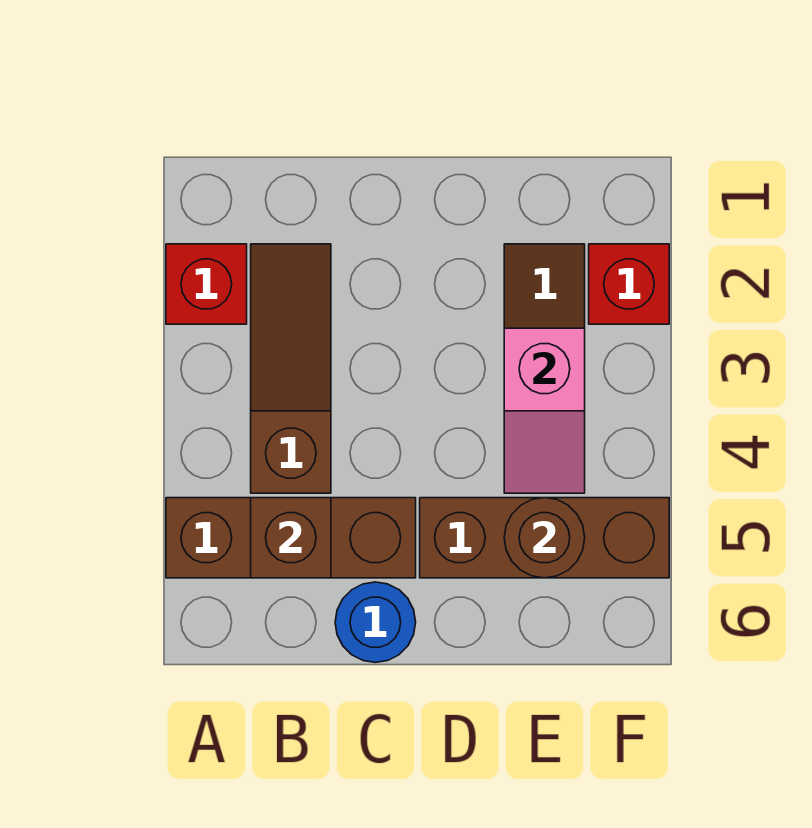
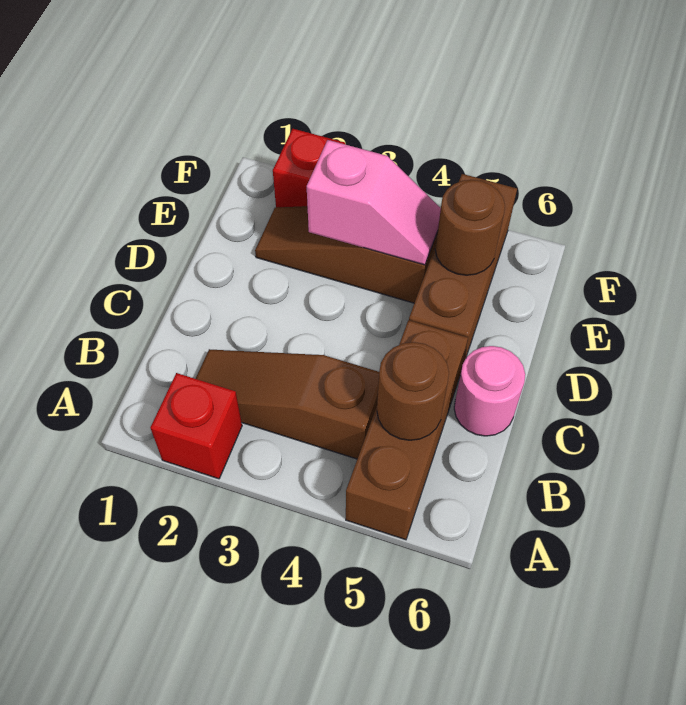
brown 1x1 brick [251,498,331,578] -> brown 1x1 round brick [377,342,449,440]
blue 1x1 round brick [335,582,416,662] -> pink 1x1 round brick [454,346,525,436]

